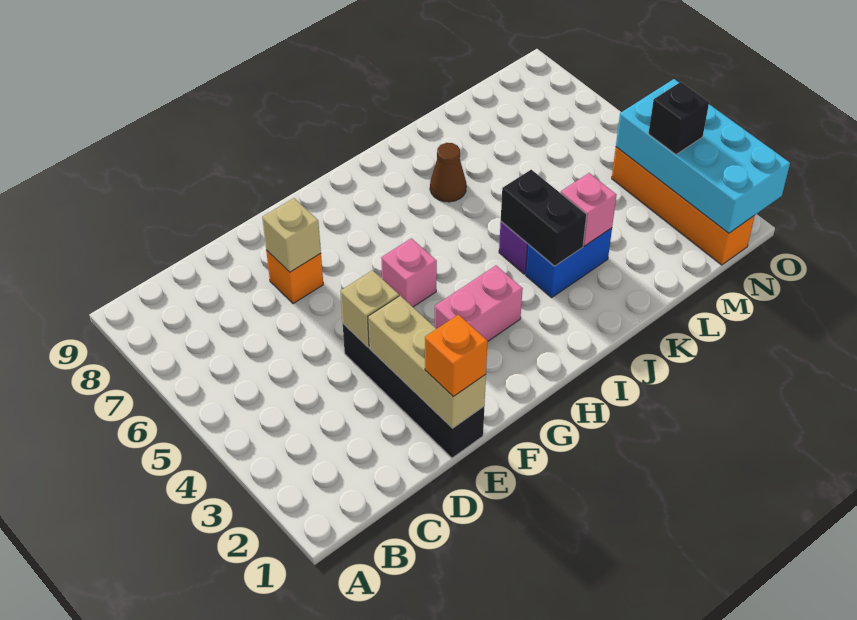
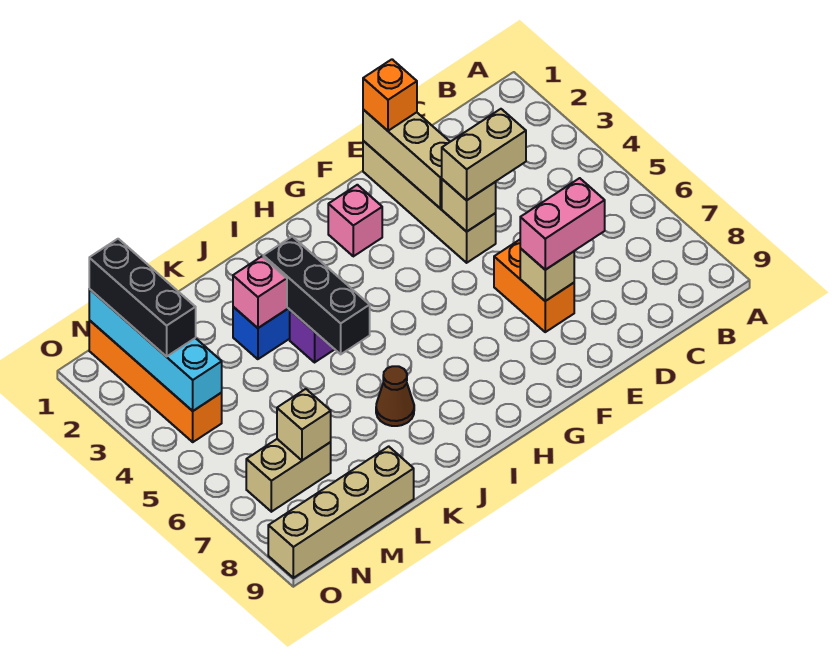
none -> tan 1x2 brick [442,109,526,200]
black 1x4 brick [343,324,484,458] -> tan 1x4 brick [363,141,496,263]
orange 1x1 brick [266,250,323,304] -> orange 1x2 brick [494,240,574,332]
pink 1x2 brick [435,266,523,341] -> pink 1x2 brick moved to [520,178,605,270]
pink 1x1 brick [381,238,437,307] -> pink 1x1 brick moved to [328,185,382,256]
black 1x2 brick [501,170,587,266] -> black 1x3 brick [263,236,370,354]
none -> tan 1x4 brick [268,446,414,578]
none -> tan 1x2 brick [246,439,331,512]
none -> tan 1x1 brick [277,389,331,460]
cyan 2x4 brick [616,79,790,233] -> cyan 1x4 brick [89,289,222,411]
black 1x1 brick [648,82,709,155] -> black 1x3 brick [89,239,196,357]

